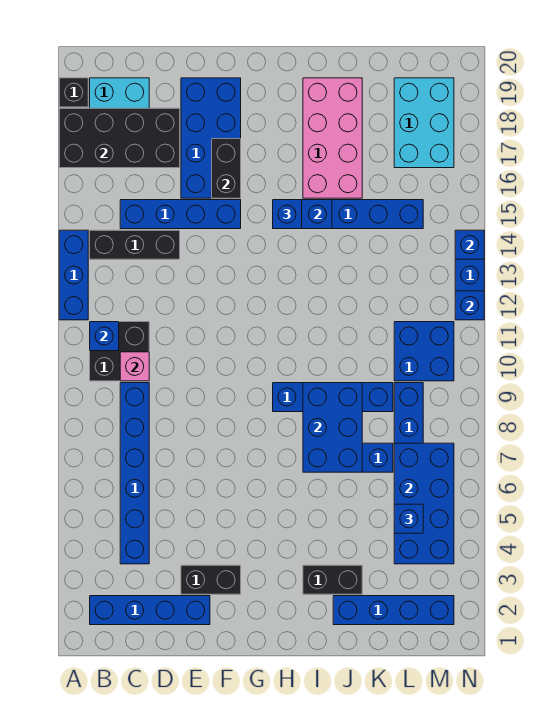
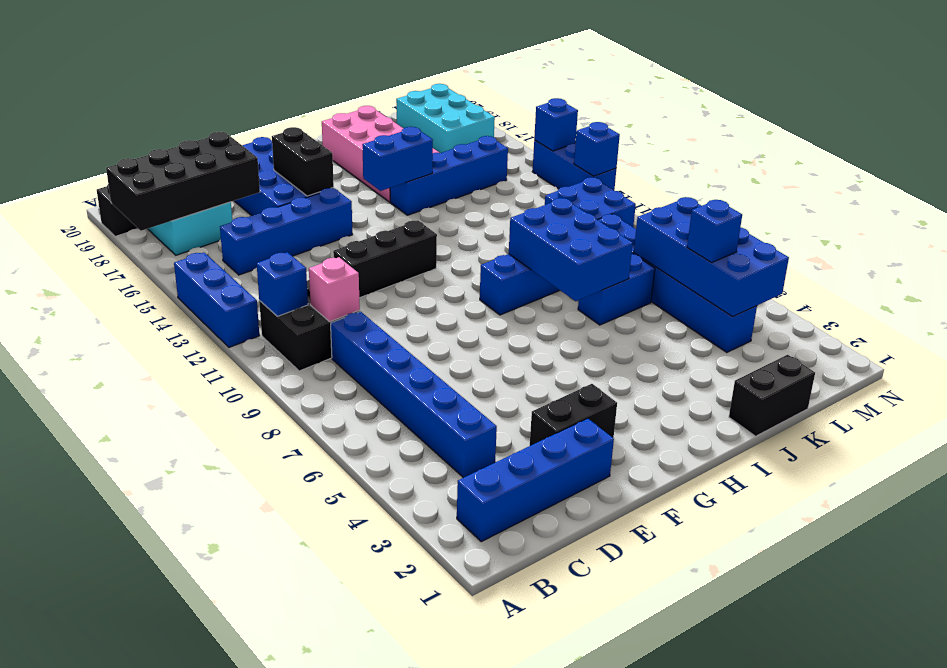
black 1x3 brick [90,230,180,259] -> black 1x3 brick moved to [333,220,437,298]
blue 1x1 brick [273,200,302,229] -> none
black 1x2 brick [303,565,362,594] -> black 1x2 brick moved to [729,355,815,436]
blue 1x4 brick [333,596,454,625] -> none

